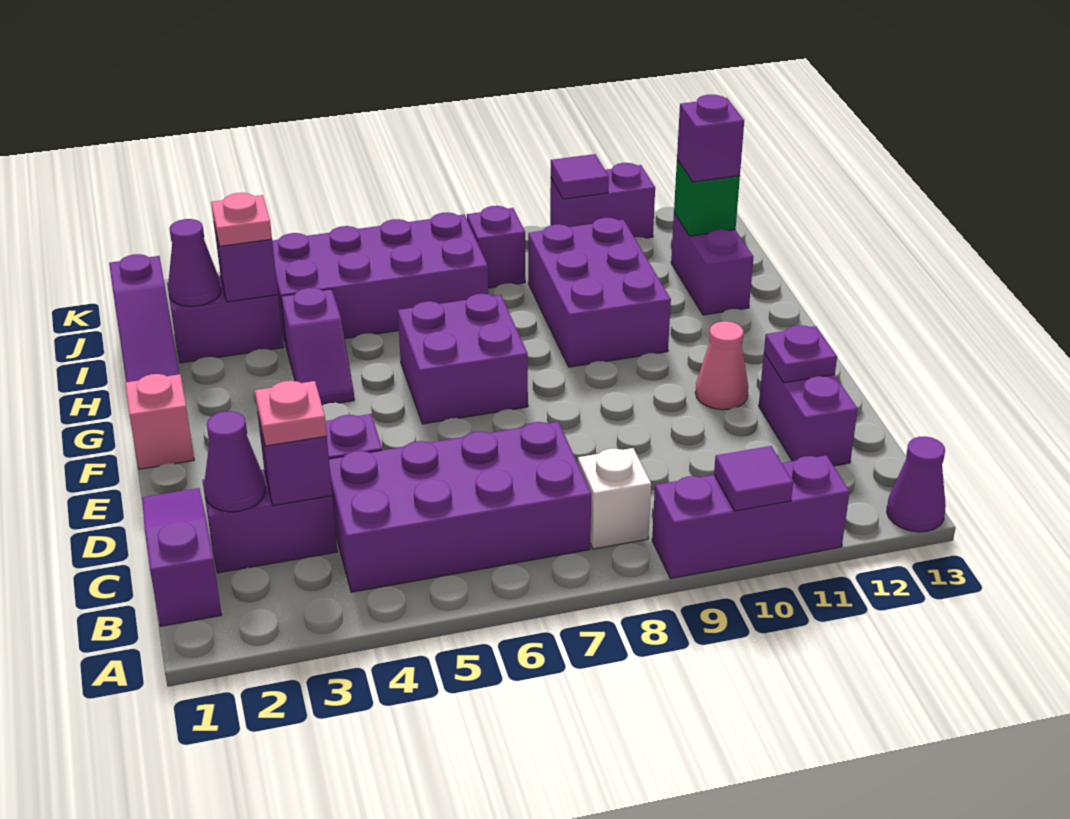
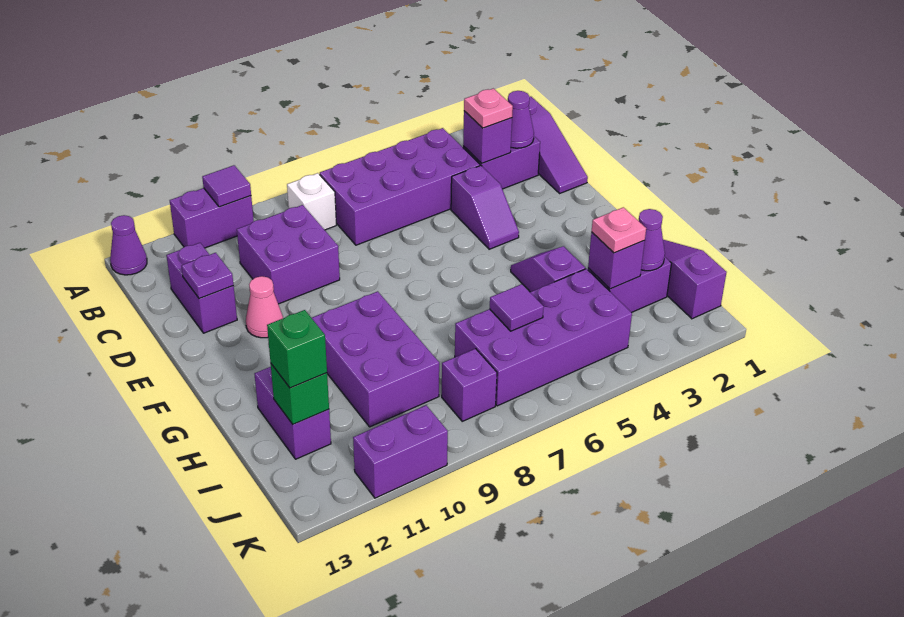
purple 1x3 brick [652,455,850,579] -> purple 1x2 brick [170,188,254,248]
pink 1x1 brick [125,374,194,469] -> none
purple 2x2 brick [398,294,528,424] -> purple 2x2 brick moved to [237,205,340,304]
purple 1x1 brick [677,95,744,182] -> green 1x1 brick [267,310,327,388]
purple 1x1 tile [551,154,609,199] -> purple 1x1 tile moved to [490,284,544,331]

